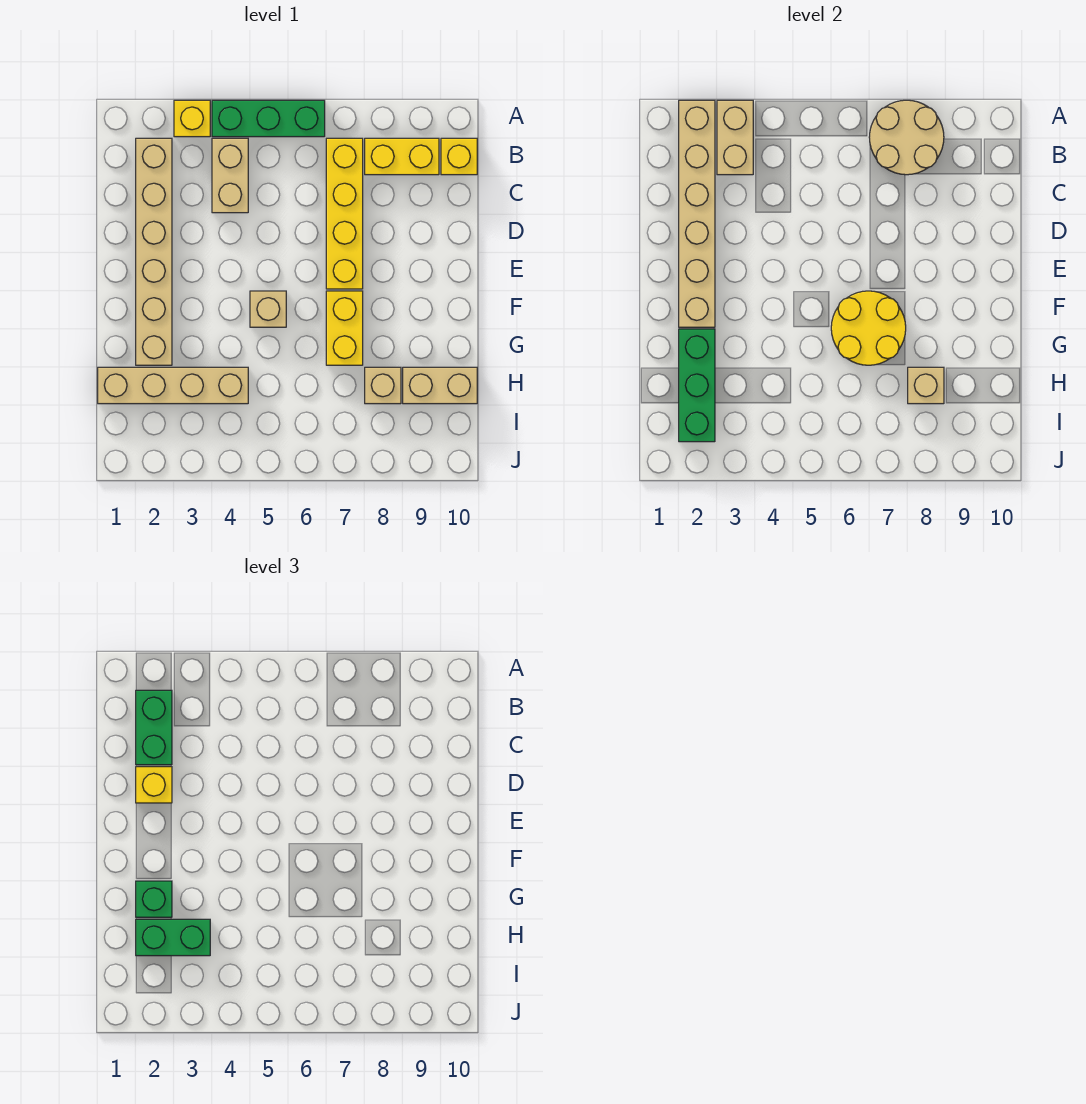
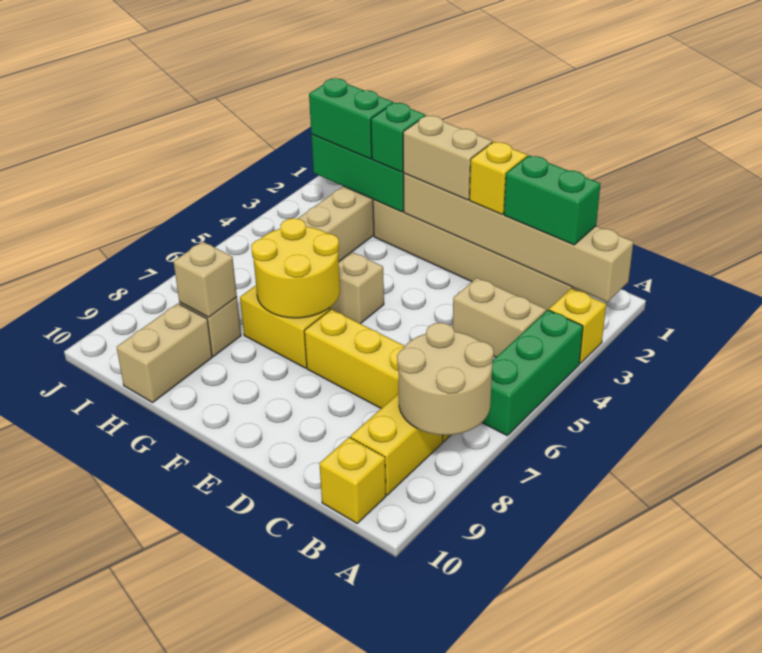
tan 1x2 brick [717,100,753,175] -> tan 1x2 brick moved to [403,115,492,200]
green 1x2 brick [136,919,210,956] -> green 1x2 brick turned to [309,78,393,159]

